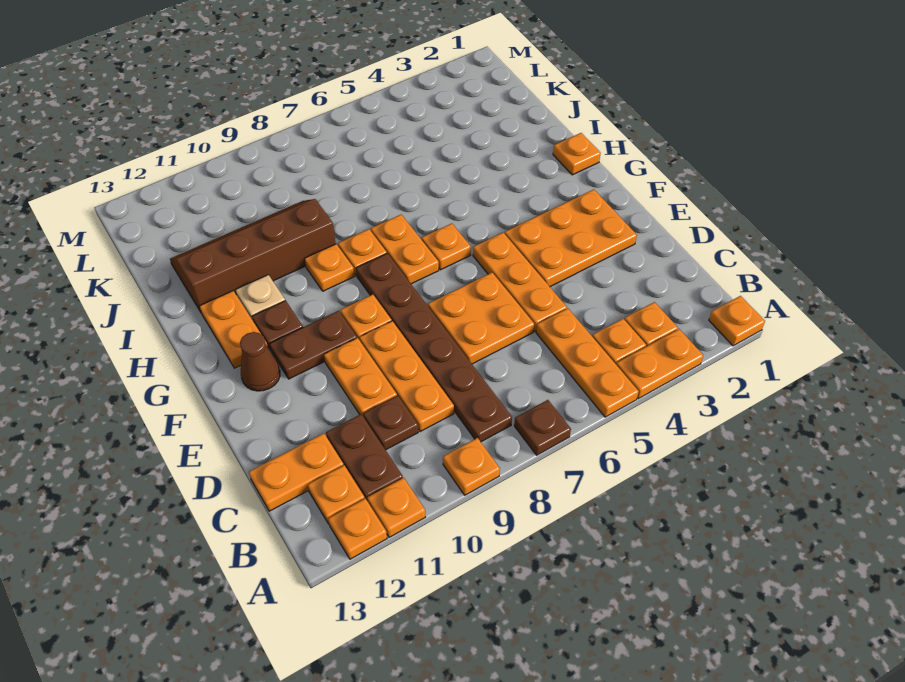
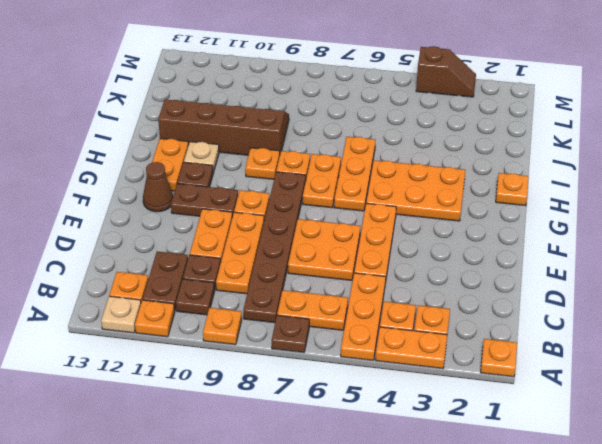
orange 1x1 plate [328,498,387,559] -> tan 1x1 plate [101,296,141,333]
none -> brown 1x1 plate [176,279,215,315]
orange 1x2 plate [249,433,344,511] -> orange 1x2 plate moved to [277,290,348,330]
orange 2x3 plate [505,189,637,287] -> orange 2x3 plate moved to [366,160,465,221]
orange 1x1 plate [422,223,471,270] -> orange 1x3 plate [334,137,375,211]
none -> brown 1x2 slope [416,46,476,97]

